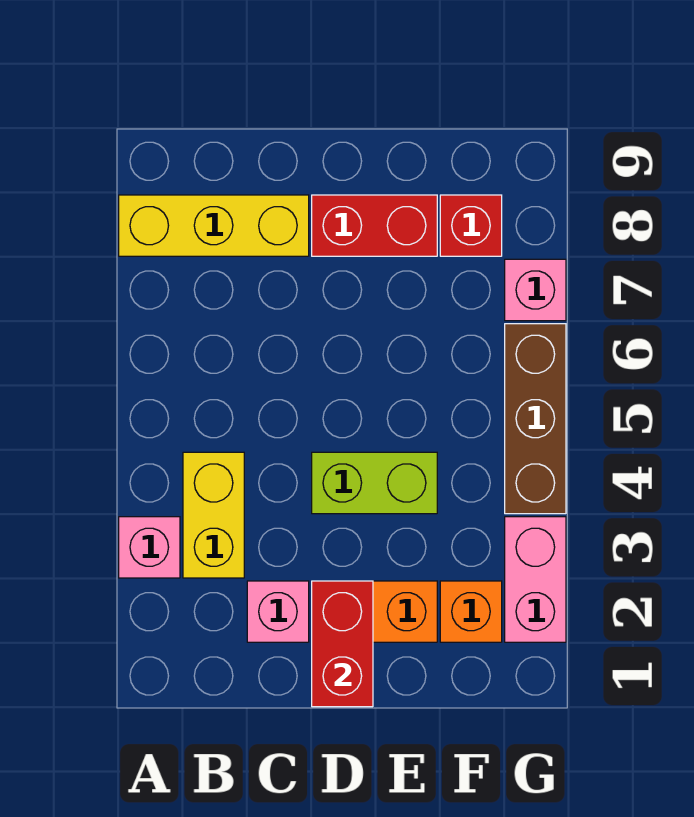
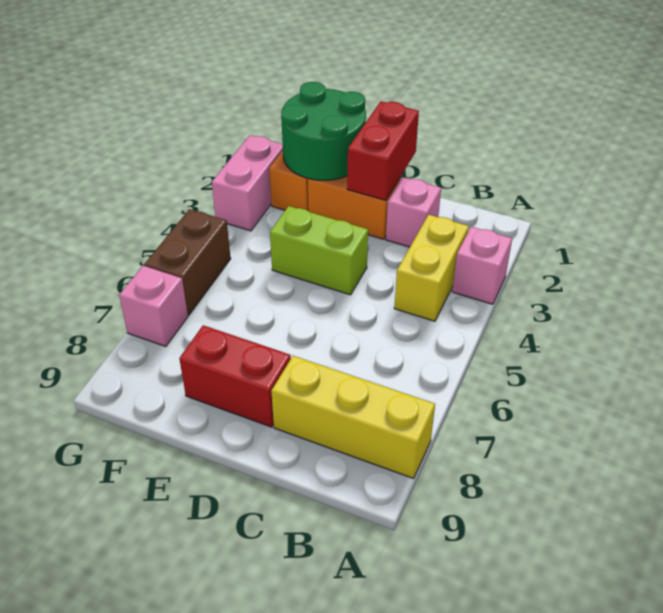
none -> green 2x2 round brick [281,82,366,180]
red 1x1 brick [440,195,502,256] -> none
brown 1x3 brick [505,324,566,514] -> brown 1x2 brick [144,209,231,315]

